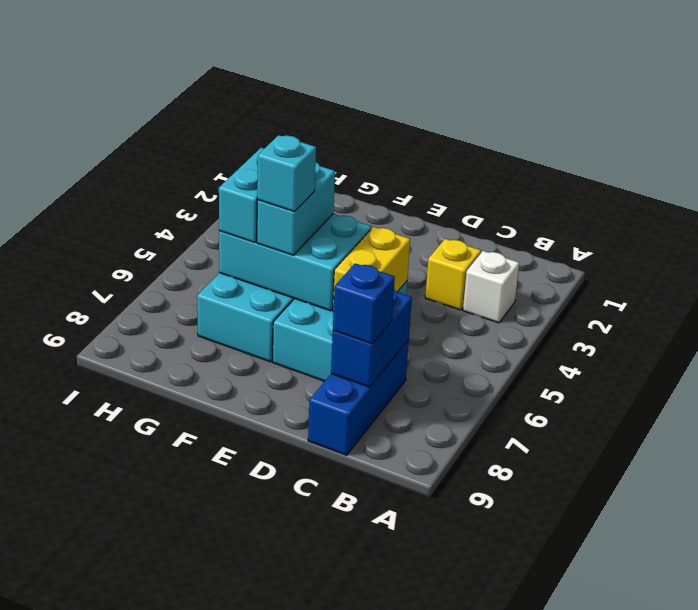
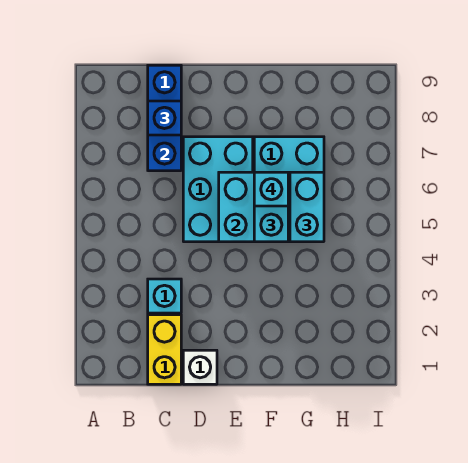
white 1x1 brick [463,251,519,323] -> white 1x1 brick moved to [183,350,217,384]
yellow 1x1 brick [425,239,481,310] -> cyan 1x1 brick [148,279,181,313]
yellow 1x2 brick [333,227,410,312] -> yellow 1x2 brick moved to [148,315,181,384]

